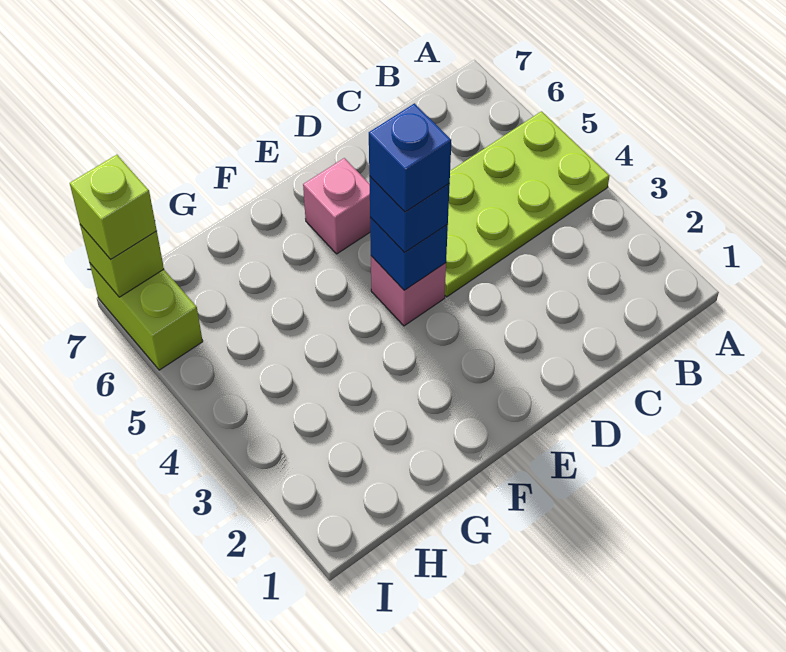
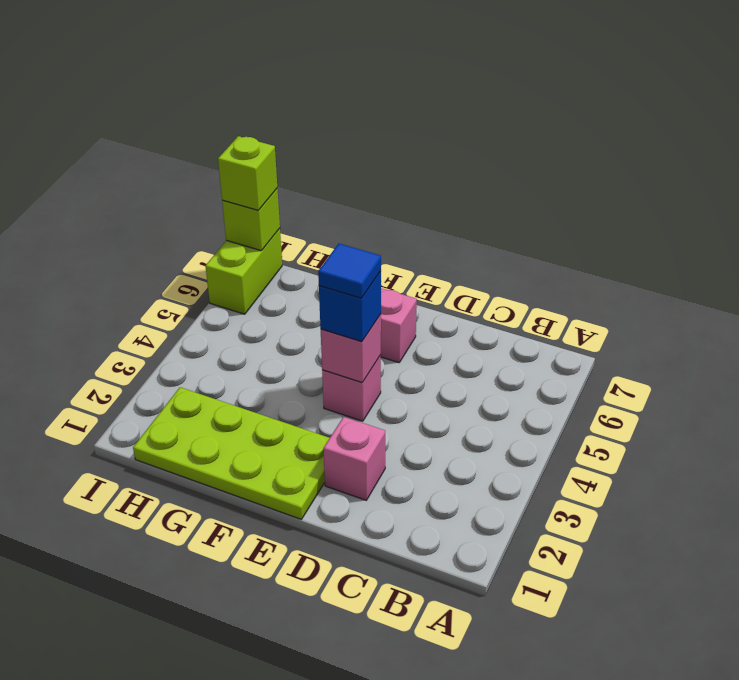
lime 2x4 plate [445,111,609,297] -> lime 2x4 plate moved to [133,387,329,519]
none -> pink 1x1 brick [323,417,385,500]
blue 1x1 brick [370,217,448,290] -> pink 1x1 brick [321,314,381,383]
blue 1x1 brick [369,103,451,212] -> blue 1x1 tile [318,244,381,298]

